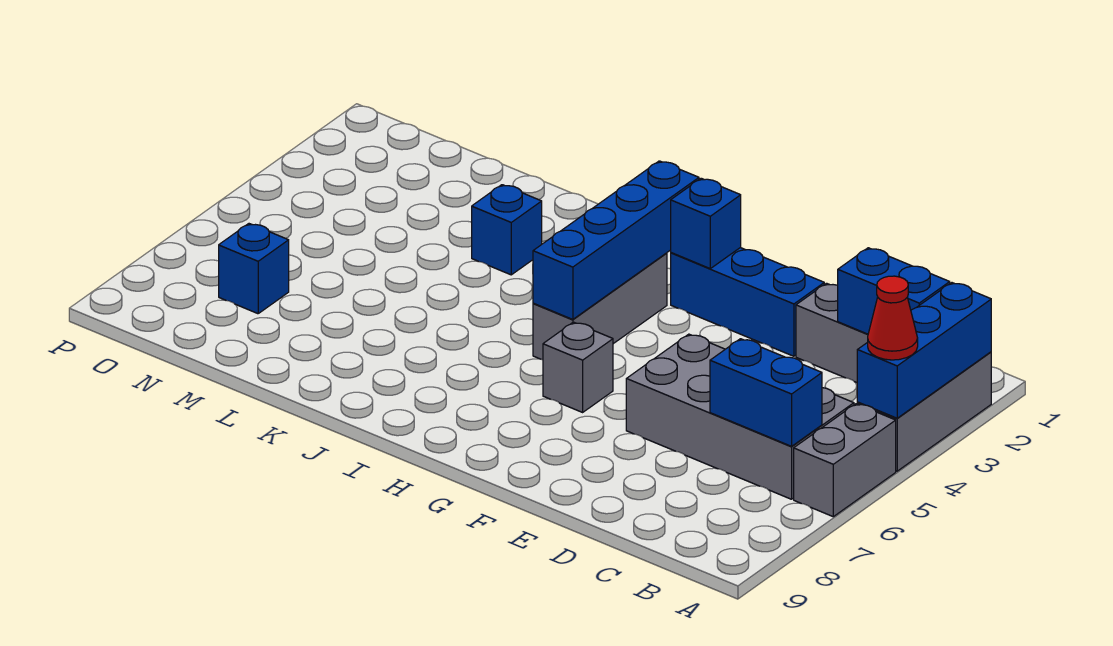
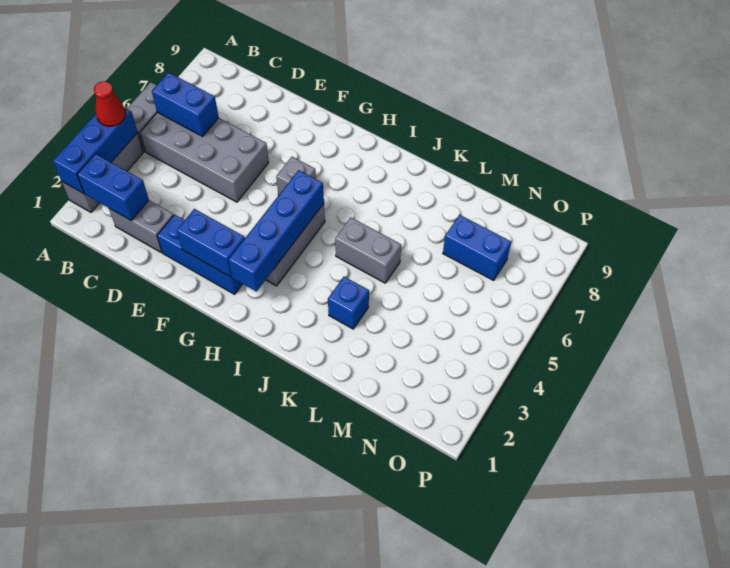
blue 1x1 brick [671,178,741,268] -> blue 1x2 brick [177,209,245,277]
none -> grey 1x2 brick [335,218,401,283]
blue 1x1 brick [219,224,289,314] -> blue 1x2 brick [443,215,511,280]

